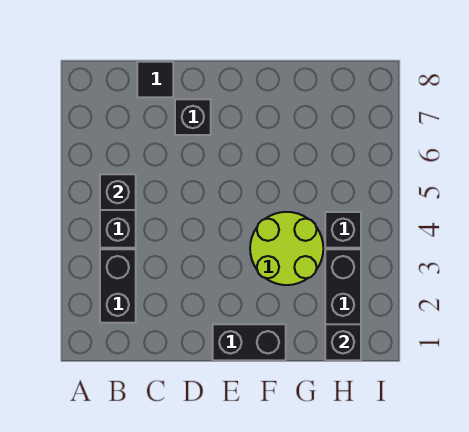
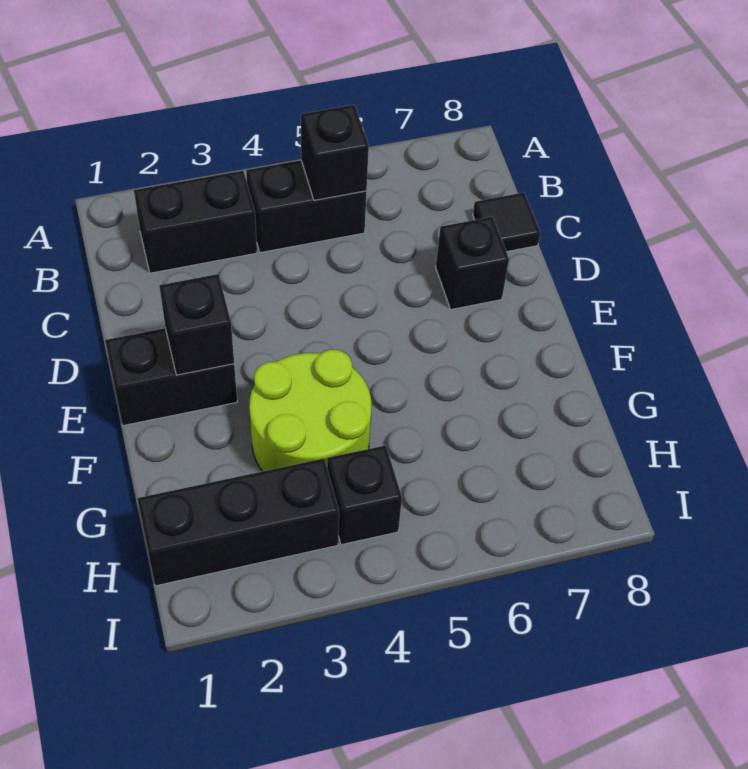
black 1x2 brick [213,324,286,360] -> black 1x2 brick turned to [105,328,237,426]
black 1x1 brick [325,324,361,360] -> black 1x1 brick moved to [159,274,234,375]

